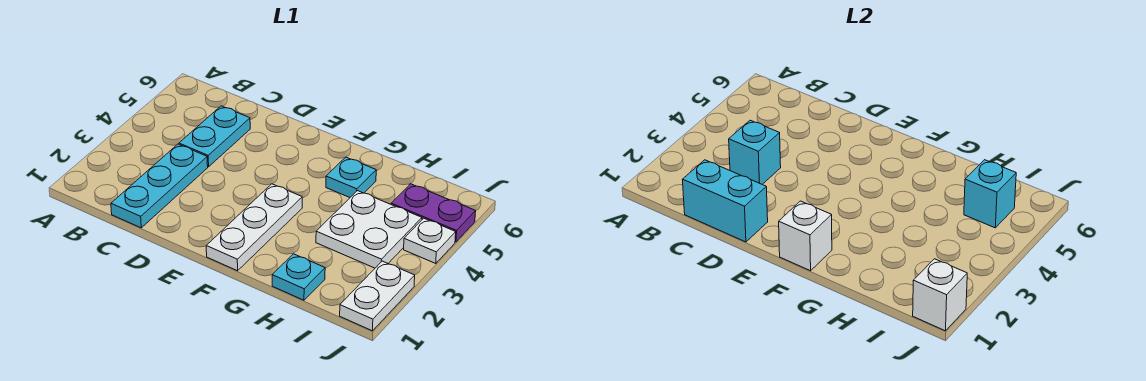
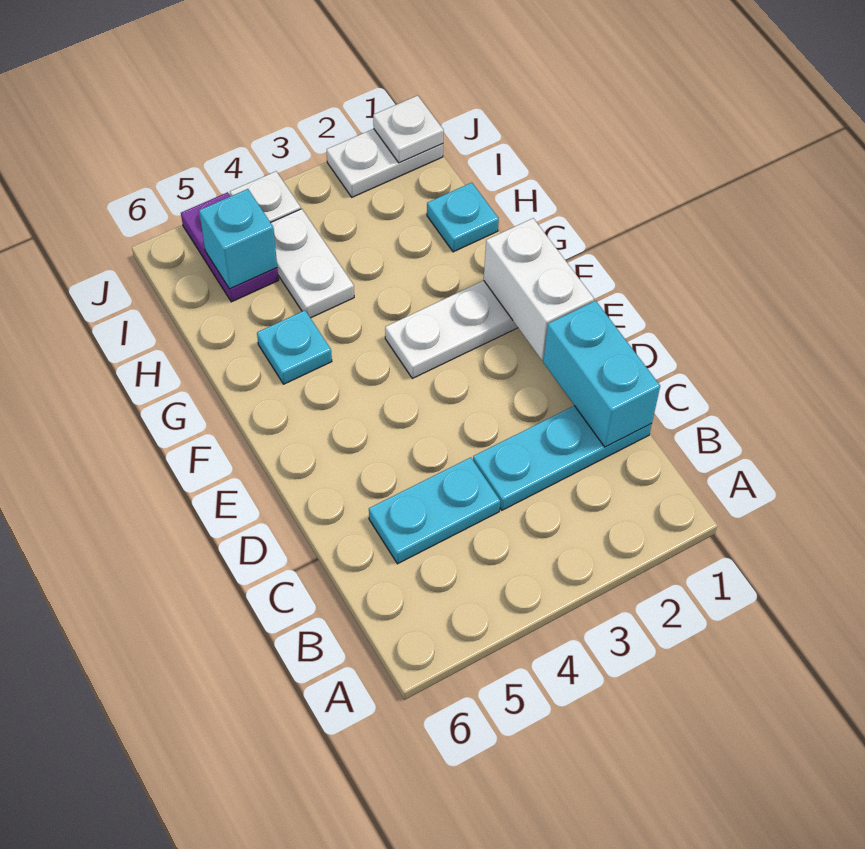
cyan 1x1 brick [729,120,781,184] -> none
white 1x1 brick [779,201,832,271] -> white 1x2 brick [484,218,594,360]
white 2x2 plate [316,191,422,268] -> white 1x2 plate [271,209,354,318]
white 1x1 brick [913,259,967,331] -> white 1x1 plate [373,95,444,163]

